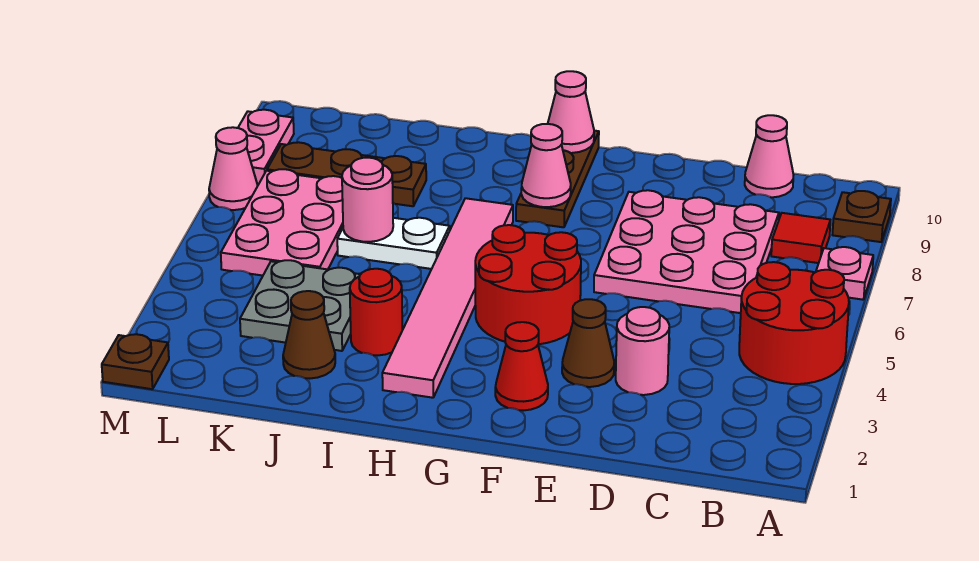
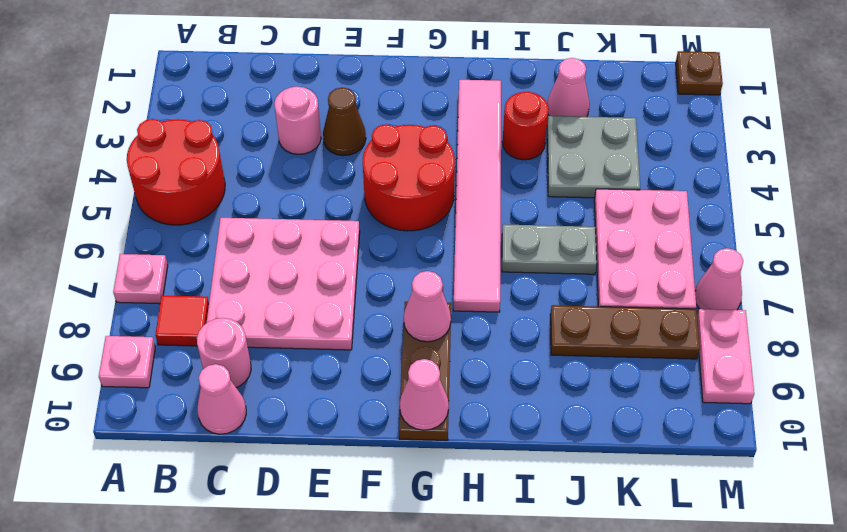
brown 1x1 plate [833,191,891,242] -> pink 1x1 plate [99,336,155,388]
red 1x1 cone [495,322,548,410] -> none
white 1x2 plate [337,218,450,269] -> grey 1x2 plate [502,224,597,274]
brown 1x1 cone [283,291,335,379] -> pink 1x1 cone [547,58,590,117]
pink 1x1 round brick [342,158,393,242] -> pink 1x1 round brick moved to [197,318,251,387]

